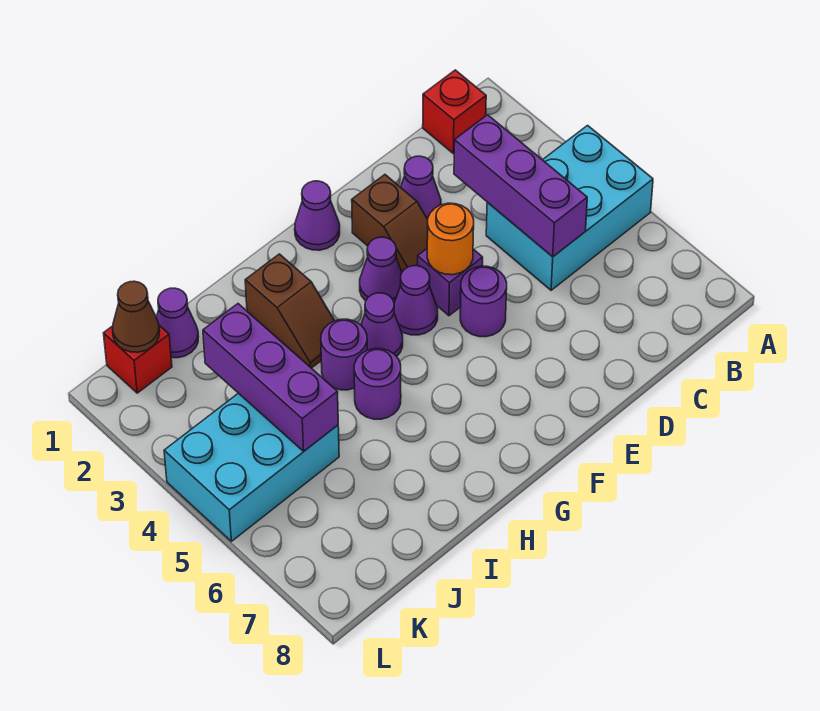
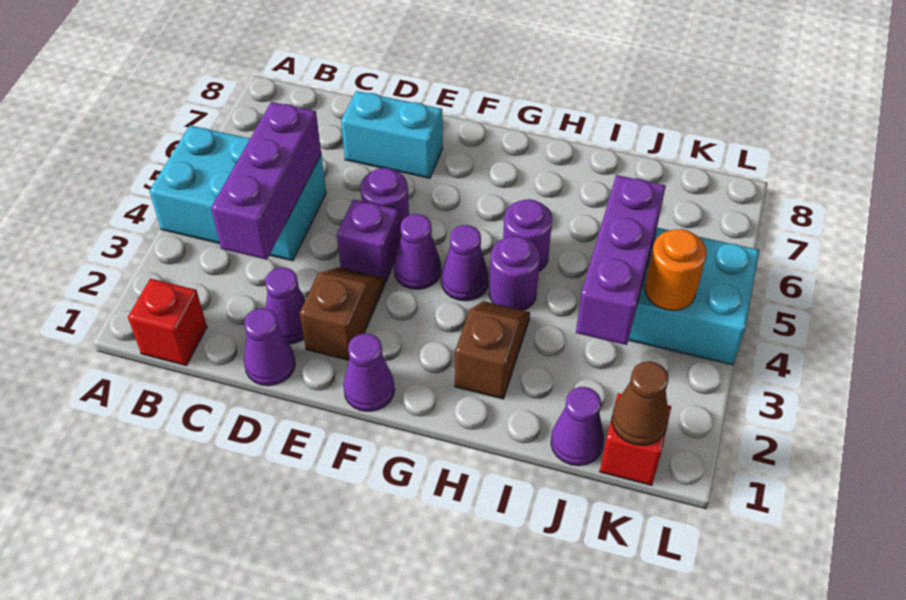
none -> cyan 1x2 brick [341,91,443,178]
orange 1x1 round brick [427,203,474,275] -> orange 1x1 round brick moved to [645,229,706,310]
purple 1x1 cone [360,237,402,302] -> purple 1x1 cone moved to [244,308,295,386]

